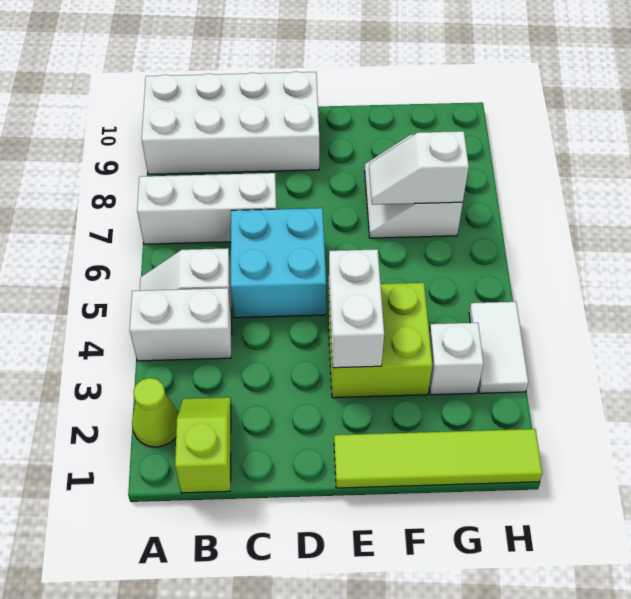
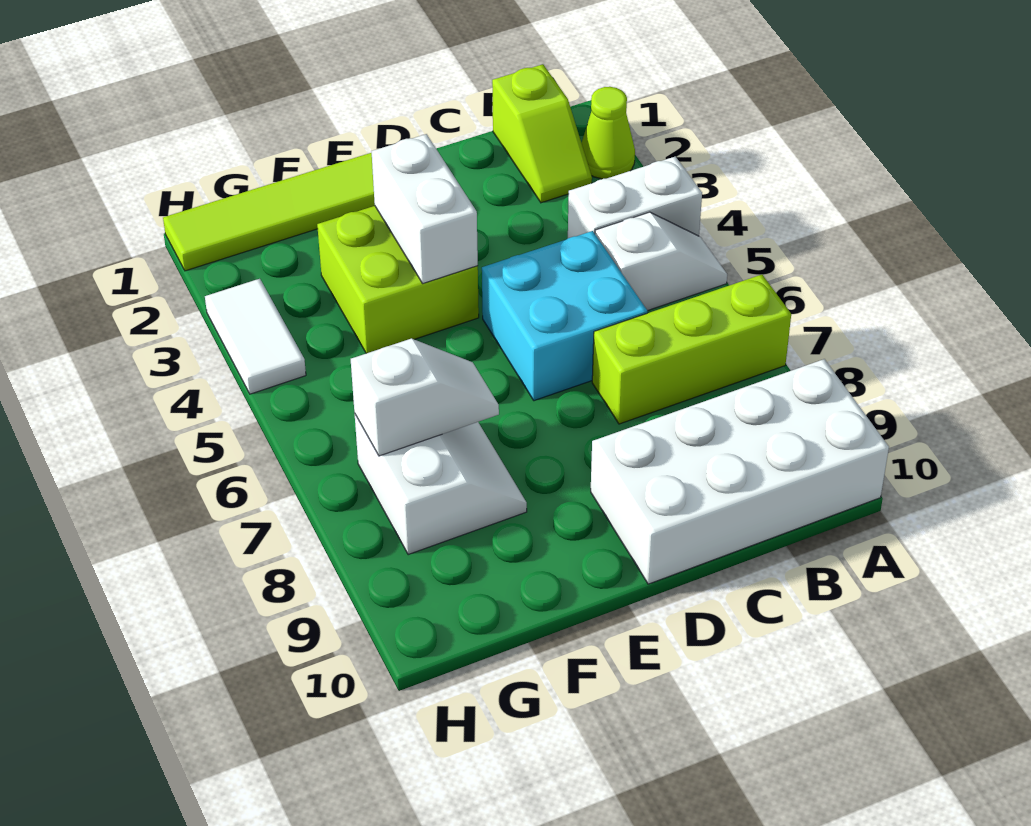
white 1x3 brick [137,173,277,244] -> lime 1x3 brick [592,275,791,424]
white 1x1 brick [429,323,484,395] -> none

